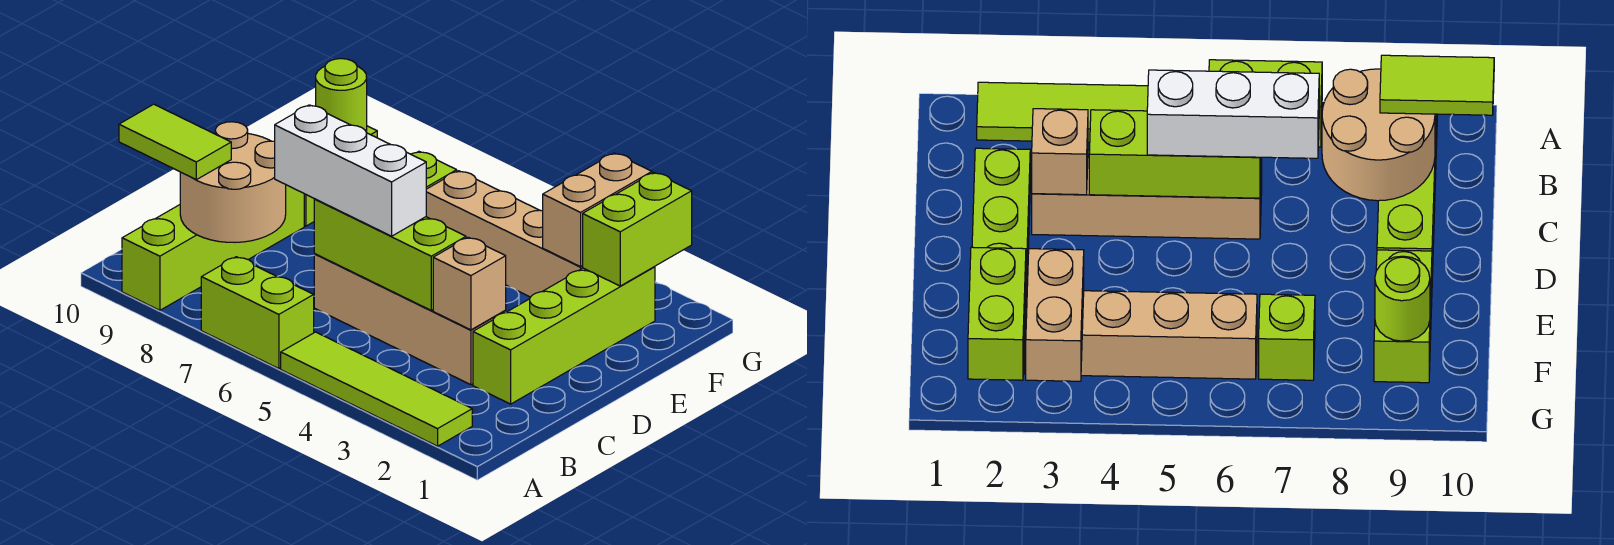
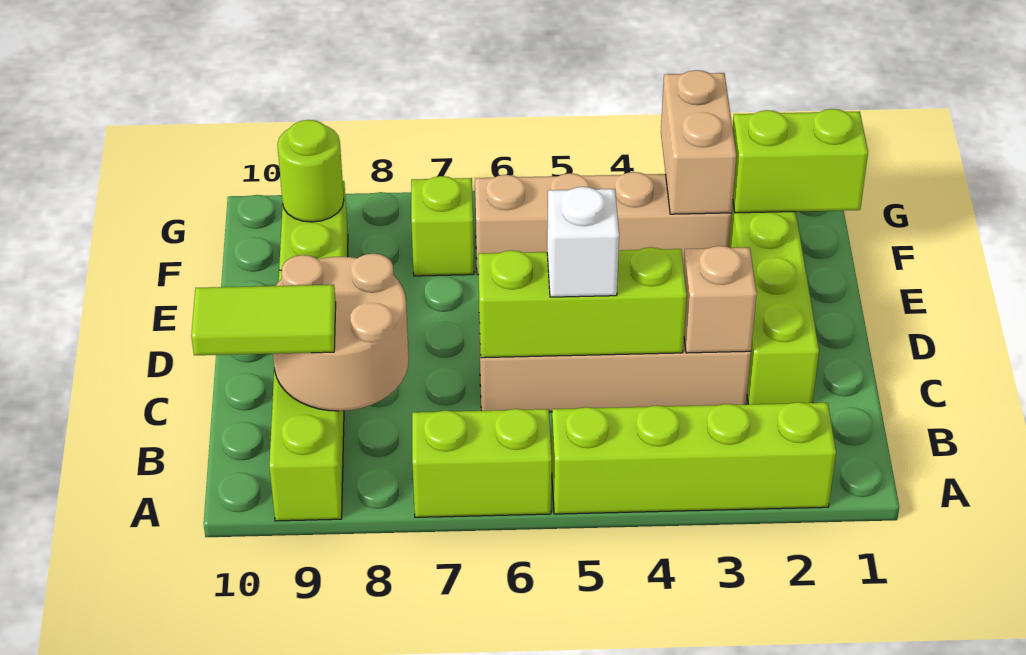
lime 1x4 tile [281,332,472,446] -> lime 1x4 brick [552,402,836,514]
white 1x3 brick [275,105,426,236] -> white 1x1 brick [547,187,619,297]
lime 1x2 brick [583,173,692,286] -> lime 1x2 brick turned to [733,109,868,213]

